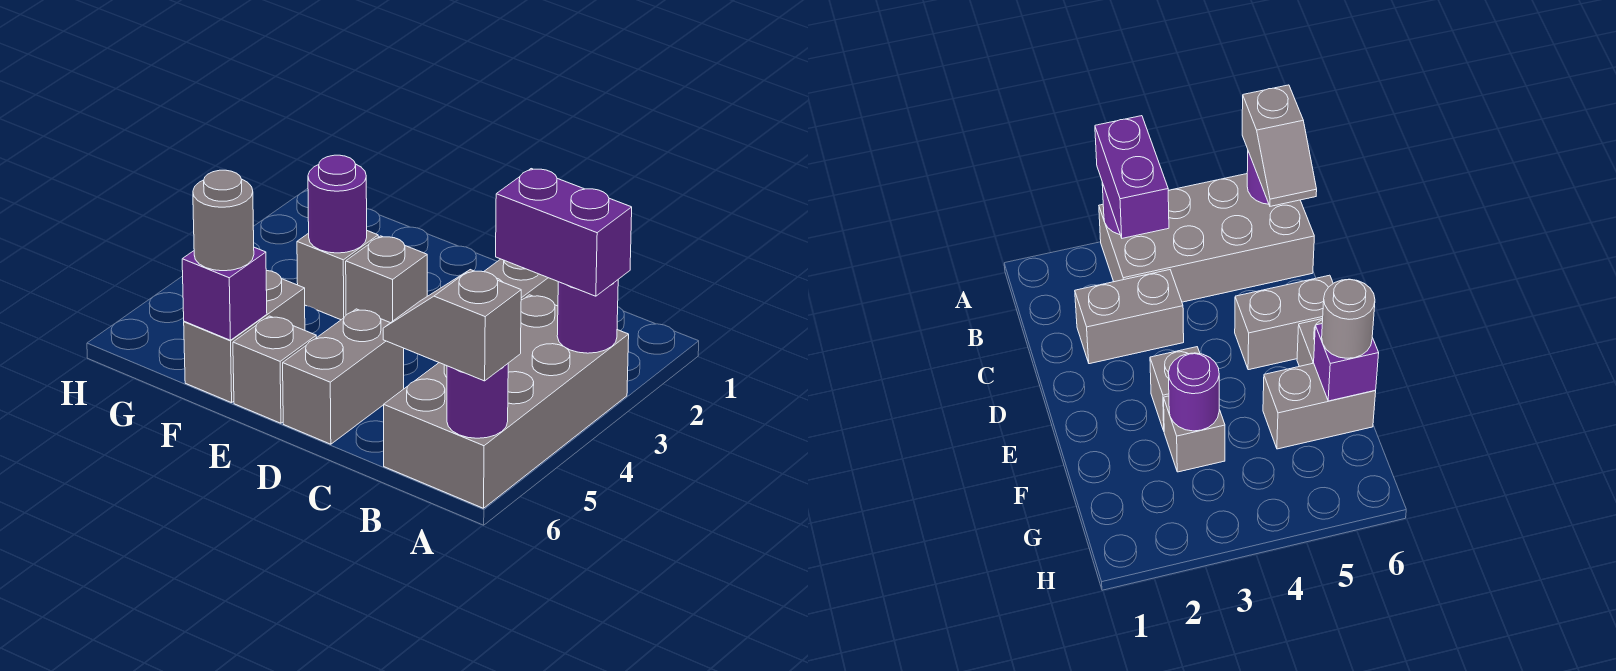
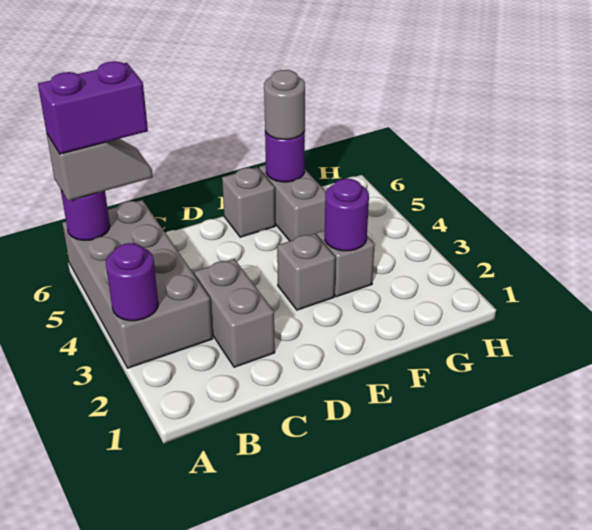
purple 1x2 brick [496,169,632,296] -> purple 1x2 brick moved to [38,61,148,154]
grey 1x2 brick [283,309,404,444] -> none
purple 1x1 brick [182,247,267,340] -> purple 1x1 round brick [265,132,305,182]

